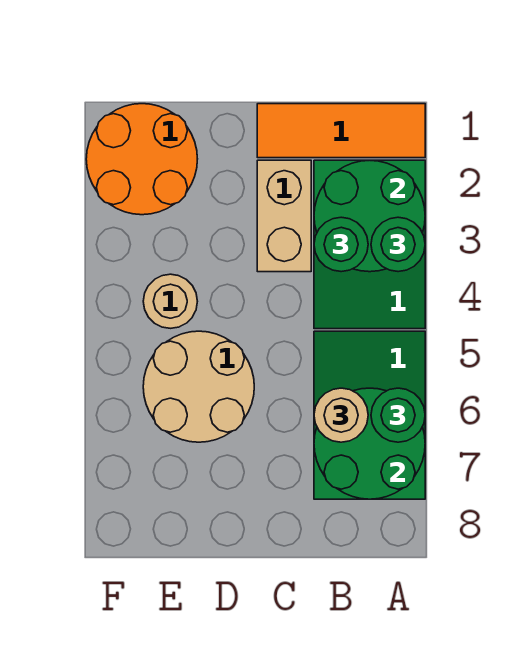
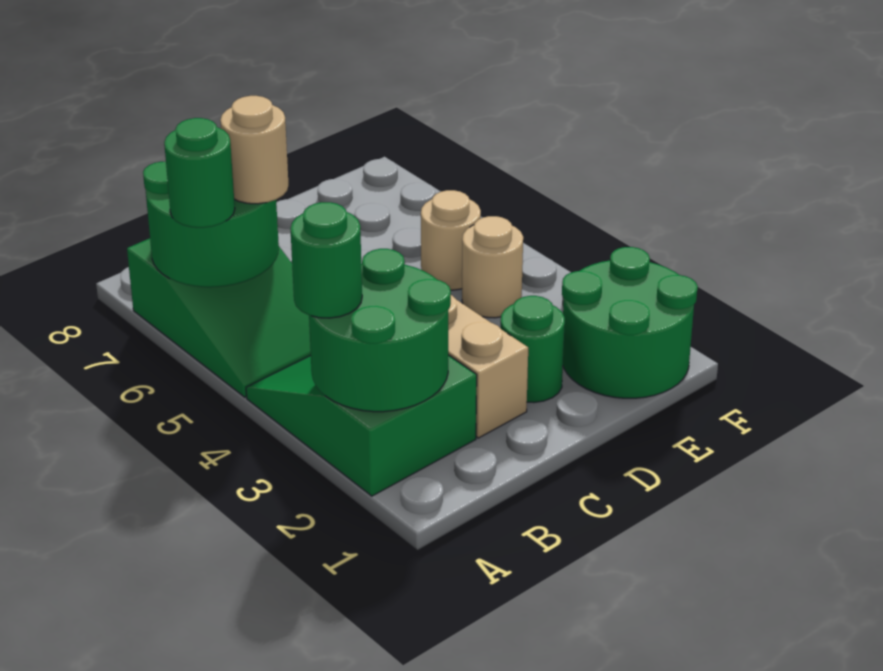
orange 1x3 tile [257,104,425,158] -> none
green 1x1 round brick [314,217,368,272] -> green 1x1 round brick moved to [500,296,565,403]
tan 2x2 round brick [143,331,254,442] -> tan 1x1 round brick [421,190,481,290]
orange 2x2 round brick [86,104,197,215] -> green 2x2 round brick [562,247,698,398]

